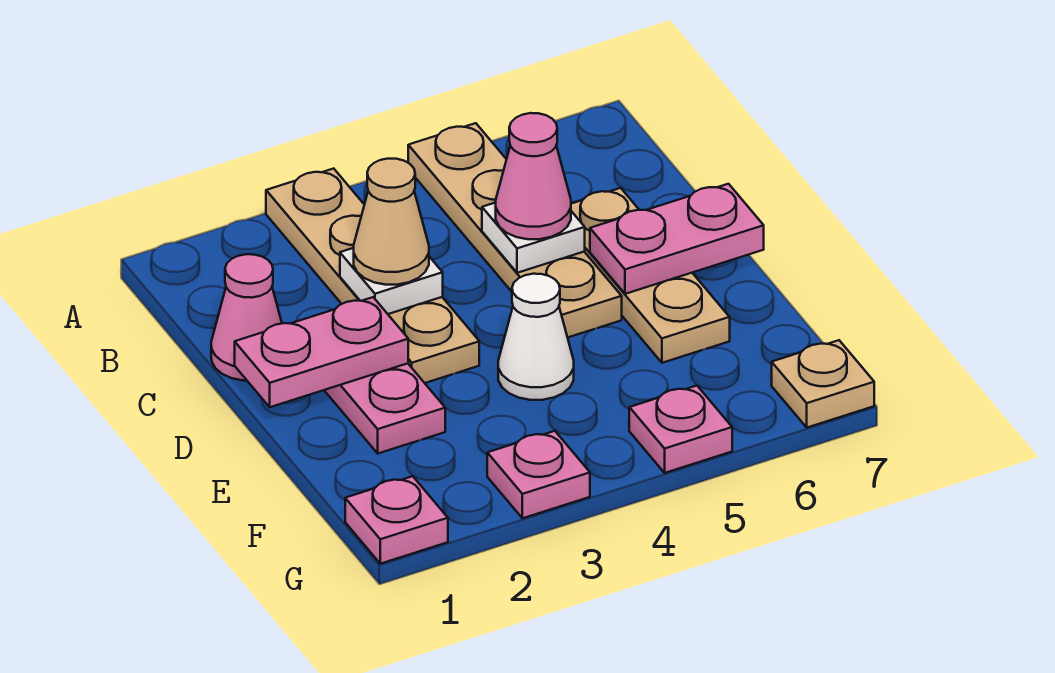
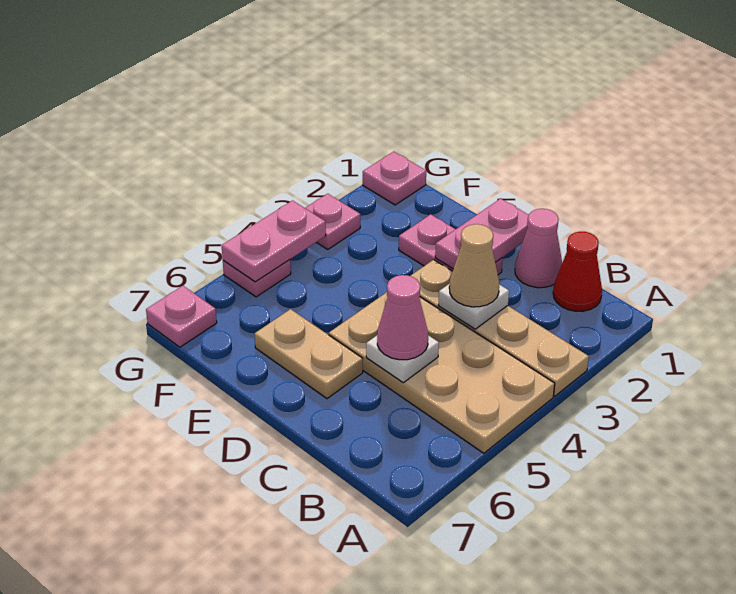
tan 1x4 plate [408,123,622,337] -> tan 2x4 plate [329,292,555,453]
none -> red 1x1 cone [553,232,602,311]
tan 1x3 plate [571,188,730,363] -> tan 1x2 plate [254,309,363,399]
pink 1x2 plate [590,184,764,294] -> pink 1x2 plate moved to [222,201,326,282]
white 1x1 cone [498,274,574,400] -> none
tan 1x1 plate [772,340,874,428] -> pink 1x1 plate [146,286,217,347]

